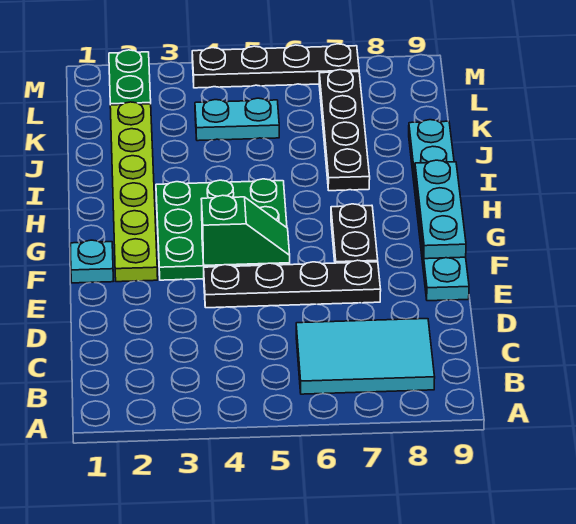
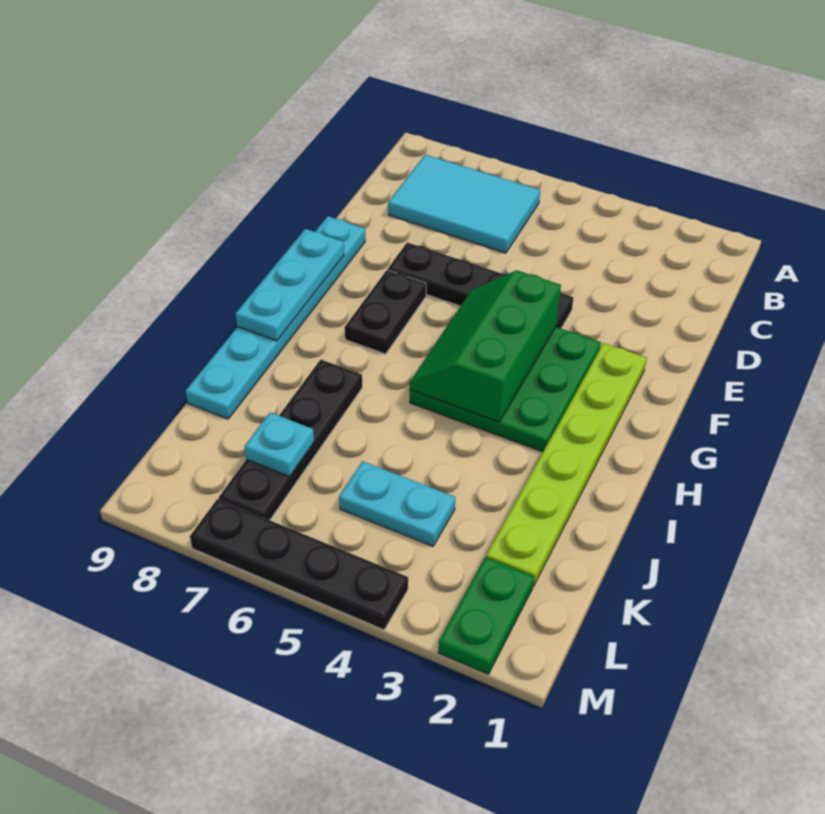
cyan 1x1 plate [71,240,113,283] -> cyan 1x1 plate moved to [245,413,314,476]
green 1x2 slope [201,195,290,265] -> green 2x3 slope [410,270,561,422]

